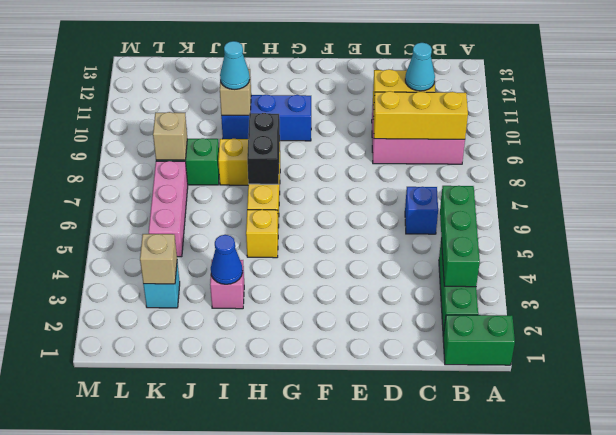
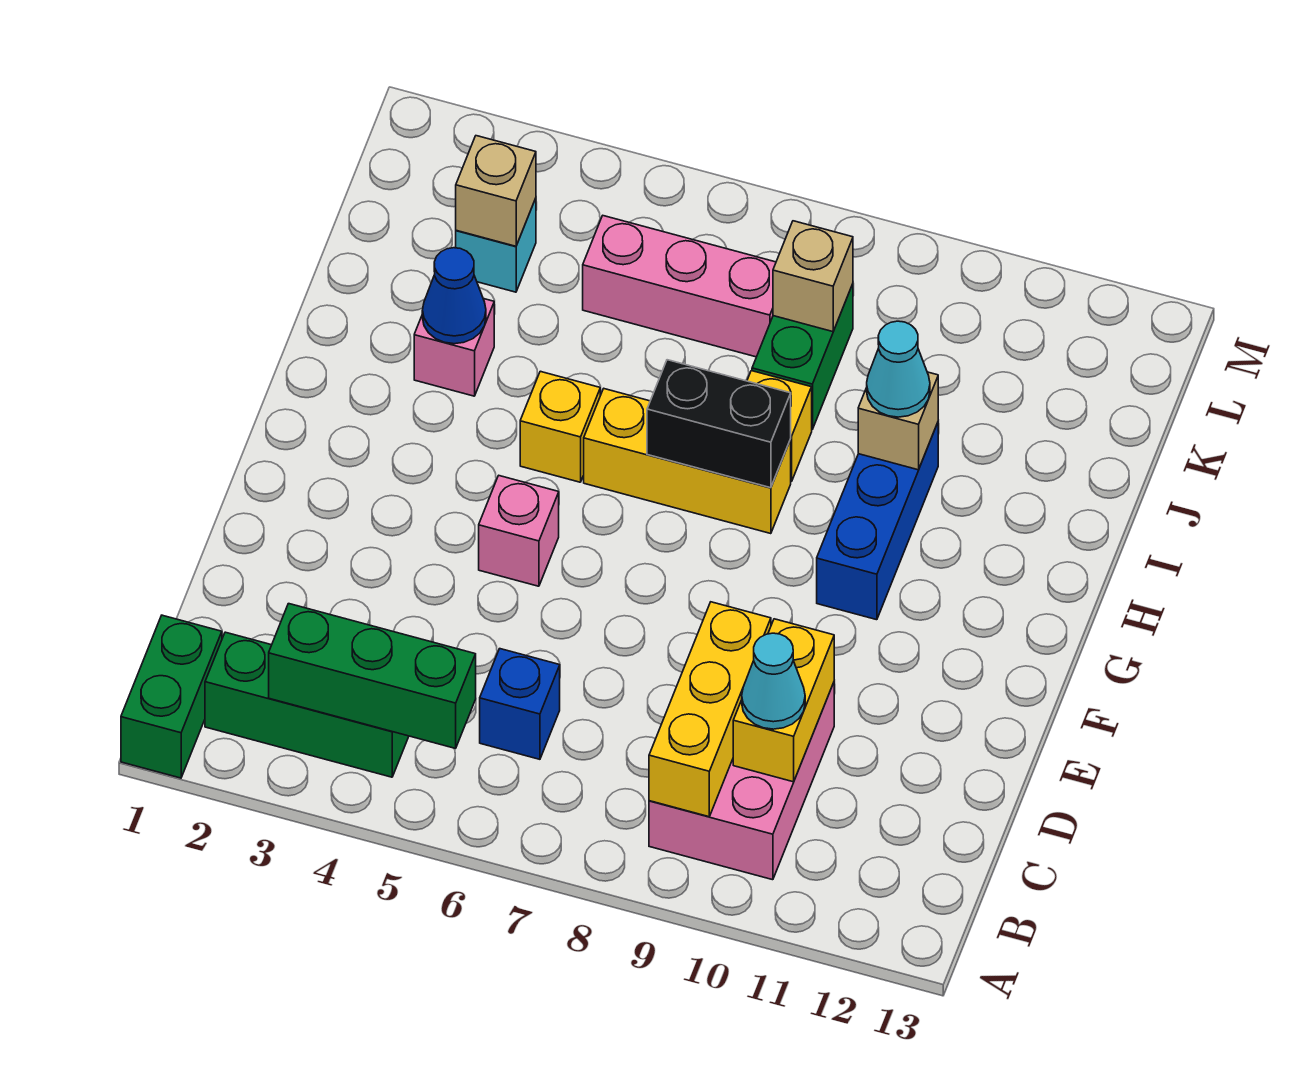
none -> pink 1x1 brick [479,476,559,586]

